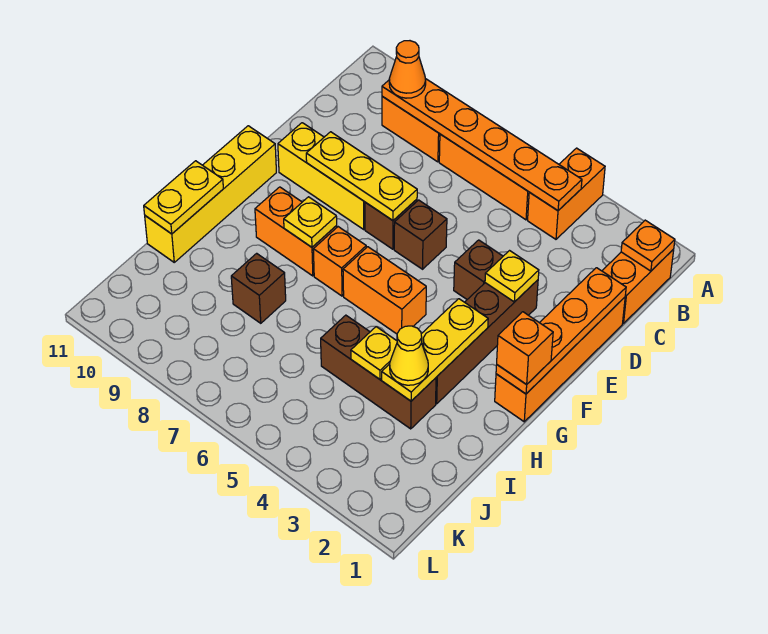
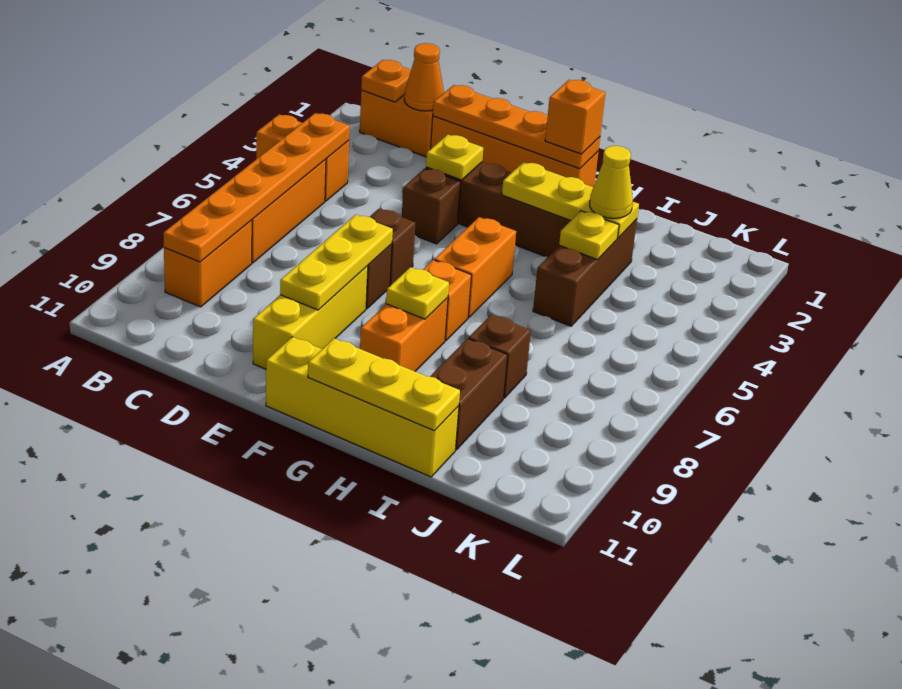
orange 1x1 cone [389,41,426,98] -> orange 1x1 cone moved to [404,43,444,111]
yellow 1x2 plate [144,161,223,234] -> yellow 1x3 plate [308,338,460,431]
none -> brown 1x2 brick [430,339,508,450]

